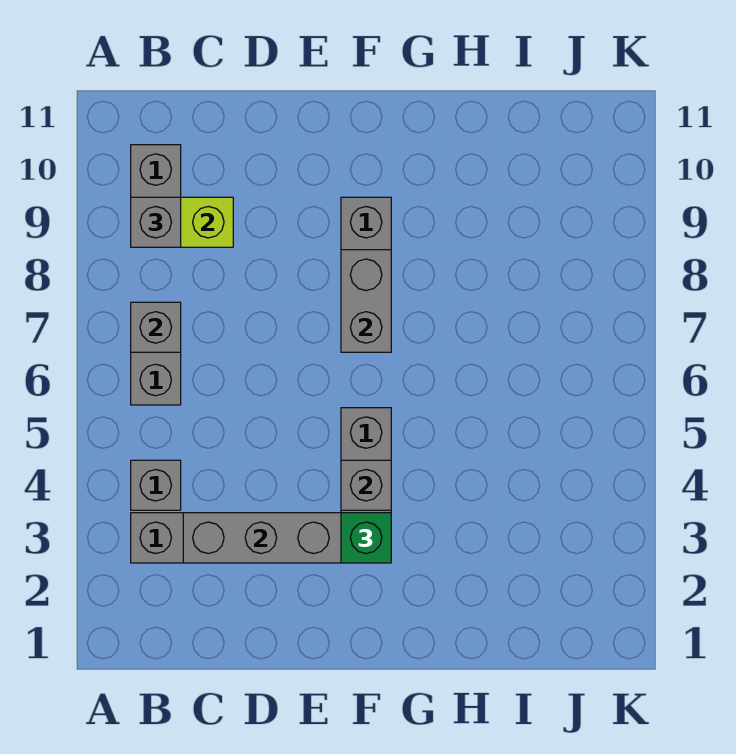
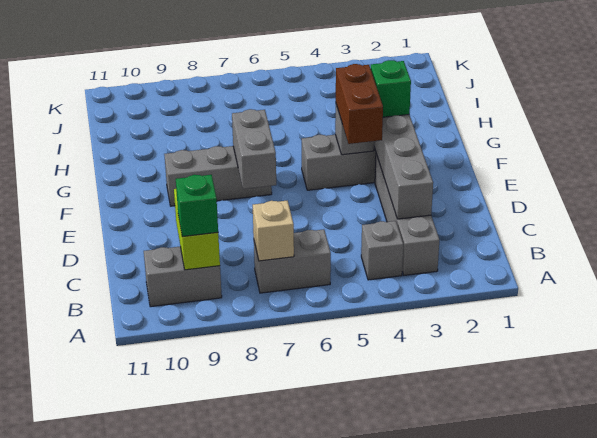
grey 1x1 brick [131,302,181,352] -> tan 1x1 brick [253,201,294,261]
grey 1x1 brick [131,197,181,247] -> green 1x1 brick [176,175,218,237]
none -> brown 1x2 brick [336,64,383,144]
grey 1x2 brick [341,250,391,352] -> grey 1x2 brick turned to [232,109,276,189]

